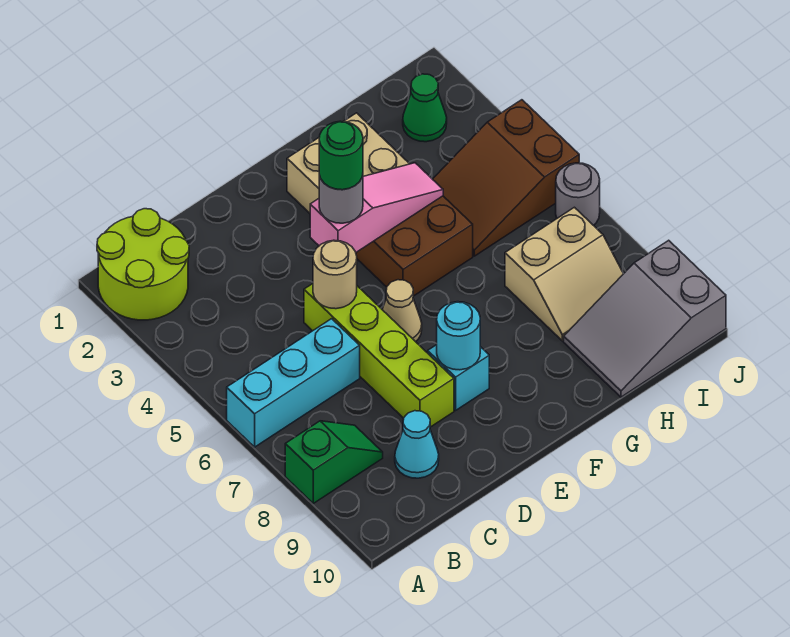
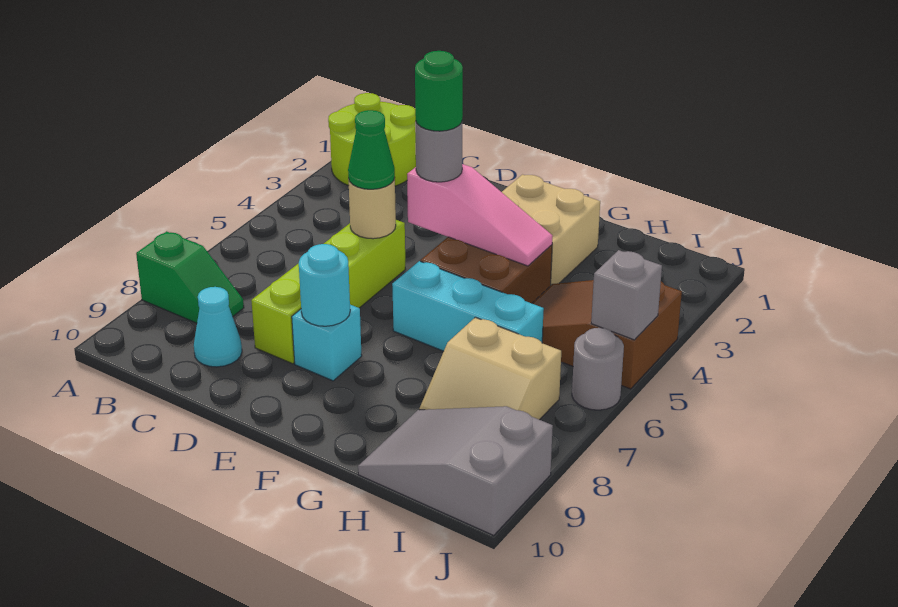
cyan 1x3 brick [227,319,360,447] -> cyan 1x3 brick moved to [392,261,544,351]
tan 1x1 cone [382,280,422,342] -> none
green 1x1 cone [403,74,447,142] -> green 1x1 cone moved to [348,110,395,189]
none -> grey 1x1 brick [591,250,662,340]

